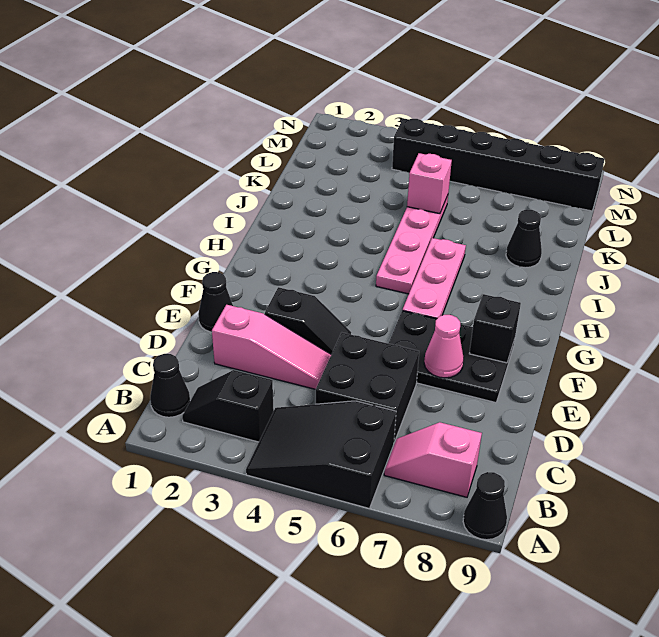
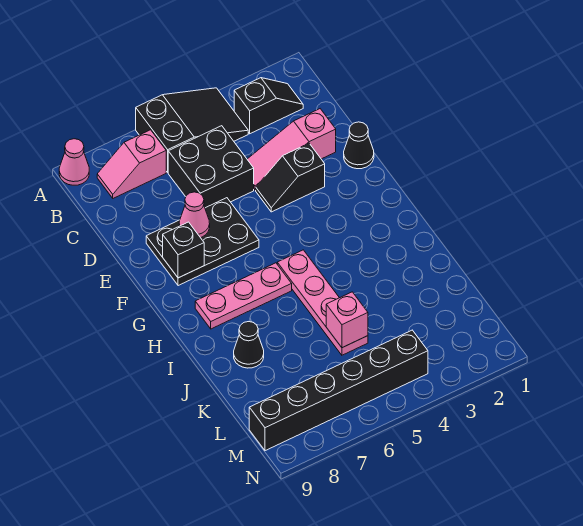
black 1x1 cone [463,472,507,540] -> pink 1x1 cone [59,139,89,185]
black 1x1 cone [150,354,190,417] -> none
pink 1x2 slope [384,422,482,497] -> pink 1x2 slope turned to [97,130,166,198]
pink 1x3 plate [402,238,466,319] -> pink 1x3 plate turned to [195,263,292,329]

